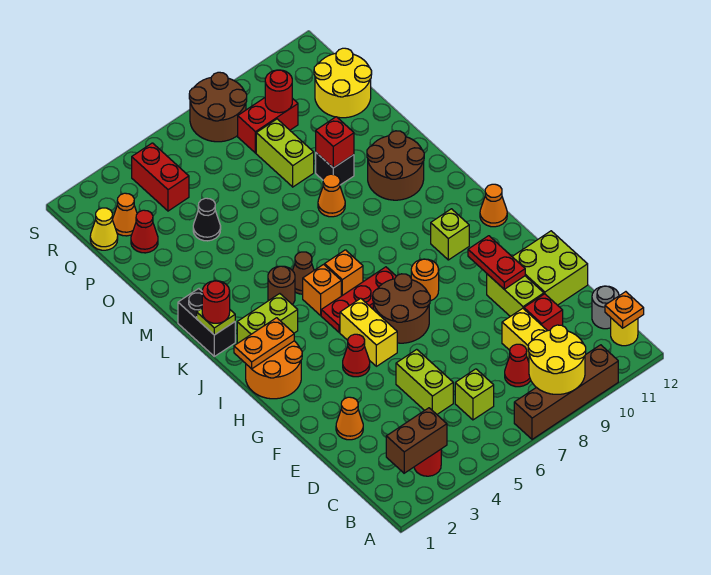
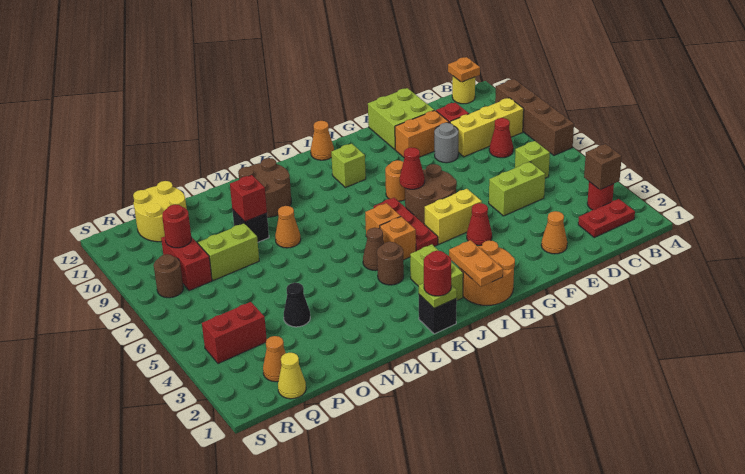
yellow 2x2 round brick [528,325,586,394] -> none
brown 1x2 brick [386,408,447,473] -> brown 1x1 brick [584,144,622,190]
grey 1x1 round brick [592,286,619,329] -> grey 1x1 round brick moved to [434,123,458,163]
lime 1x2 brick [487,274,544,316] -> orange 1x2 brick [395,110,449,157]
red 1x2 plate [468,236,525,289] -> red 1x2 plate moved to [578,199,635,237]
black 1x2 brick [178,289,235,356] -> black 1x1 brick [419,295,457,334]
red 1x1 cone [131,210,158,253] -> red 1x1 cone moved to [400,147,425,189]
brown 2x2 round brick [189,72,247,142] -> brown 1x1 round brick [154,254,183,298]

